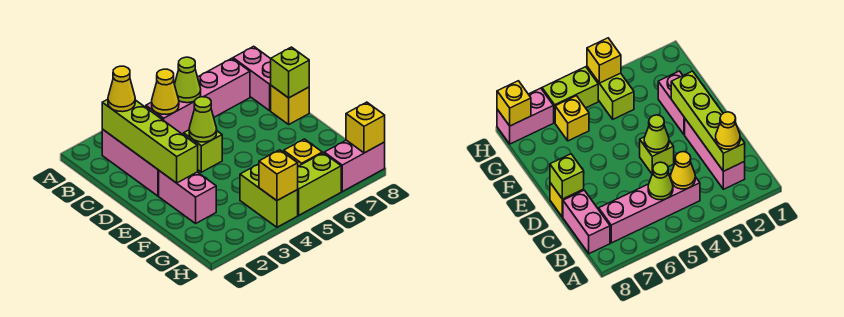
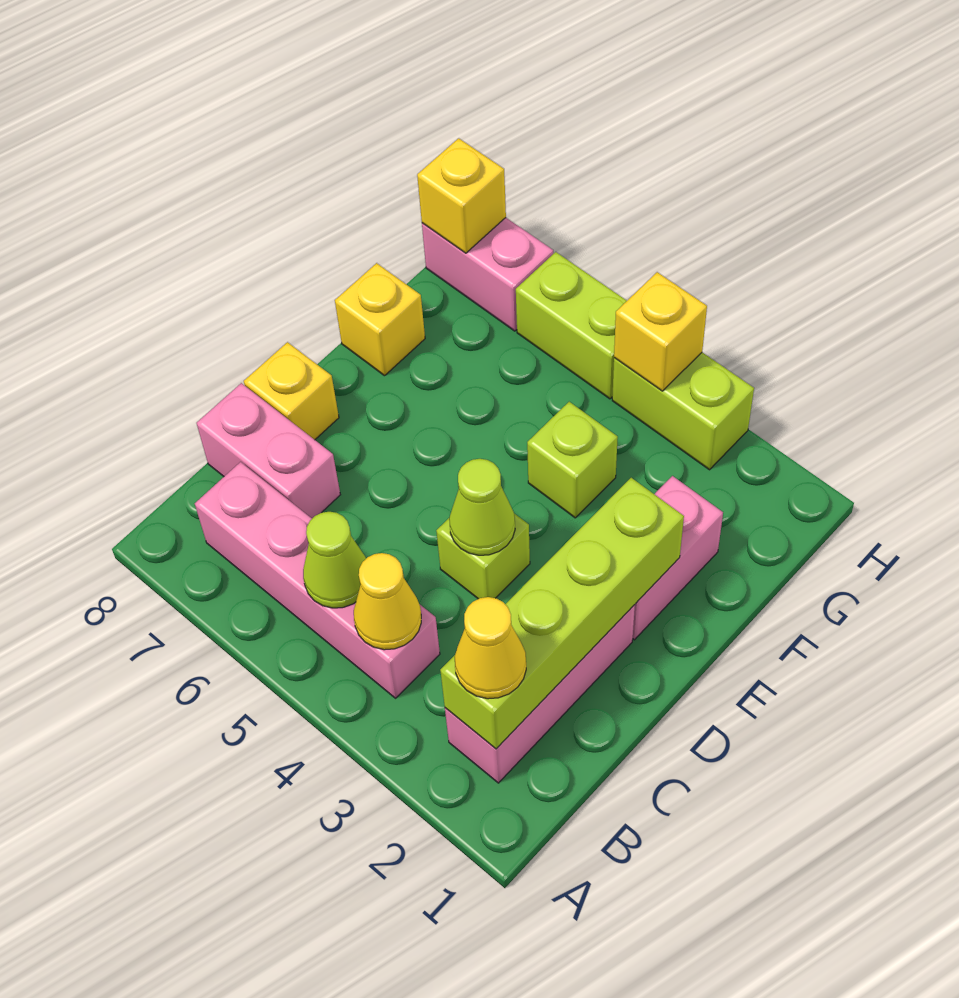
pink 1x2 brick [233,46,271,111] -> pink 1x2 brick turned to [197,383,340,518]
lime 1x1 brick [271,47,309,98] -> lime 1x1 brick moved to [527,402,618,518]
lime 1x2 brick [240,164,298,227] -> lime 1x2 brick turned to [612,352,754,470]
yellow 1x1 brick [284,139,322,166] -> yellow 1x1 brick moved to [335,263,425,376]

